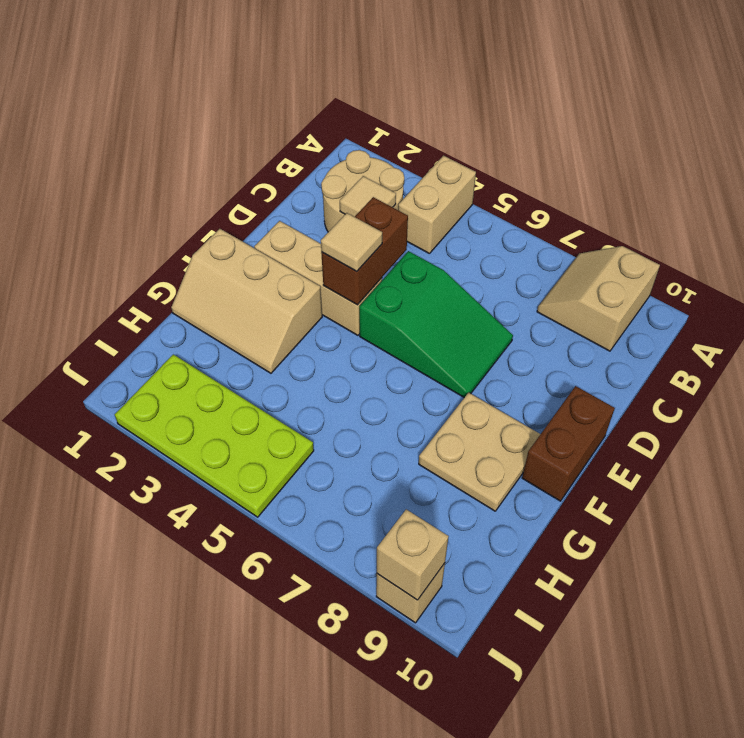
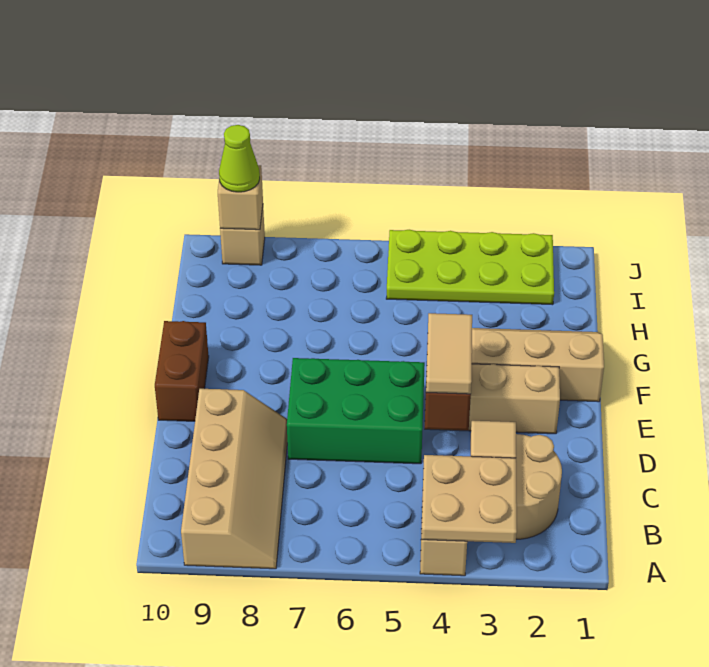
tan 2x2 slope [537,246,660,351] -> tan 2x4 slope [181,389,287,569]
green 2x3 slope [359,251,513,398] -> green 2x3 brick [287,358,425,464]
tan 1x1 tile [321,213,382,272] -> tan 1x2 tile [426,313,472,394]
tan 2x2 plate [419,392,540,511] -> tan 2x2 plate moved to [421,455,517,543]
none -> lime 1x1 cone [219,125,260,192]

